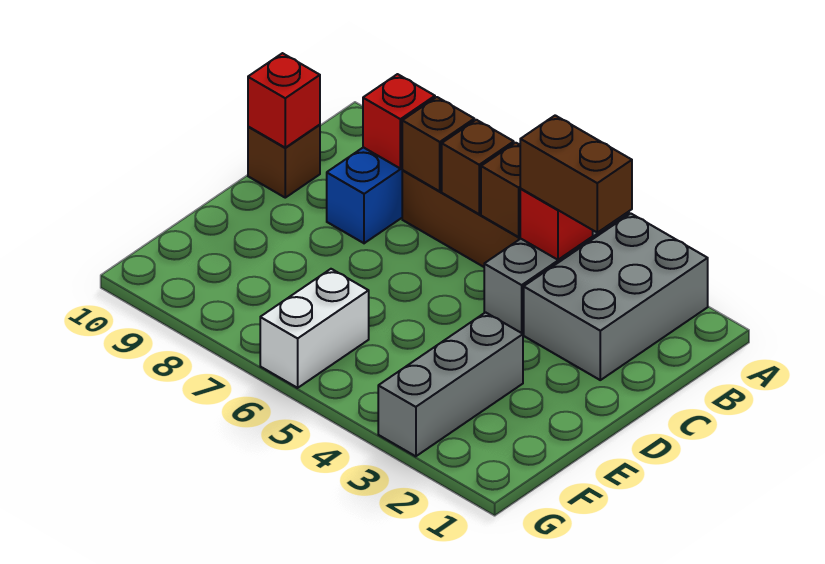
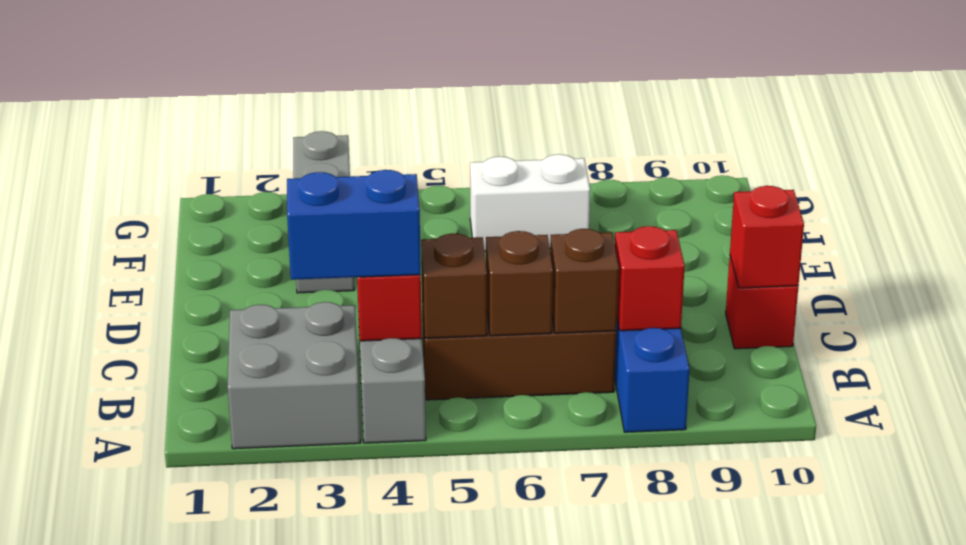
grey 2x3 brick [524,213,708,380] -> grey 2x2 brick [228,302,360,449]
brown 1x2 brick [520,115,632,233] -> blue 1x2 brick [287,170,421,280]
brown 1x1 brick [248,125,320,198] -> red 1x1 brick [726,257,798,349]
white 1x2 brick [260,269,369,388] -> white 1x2 brick turned to [470,154,590,251]

